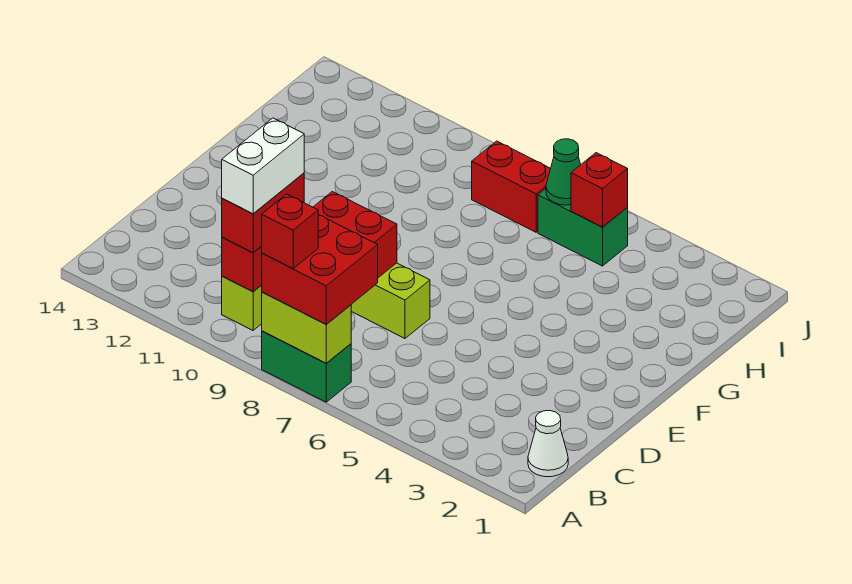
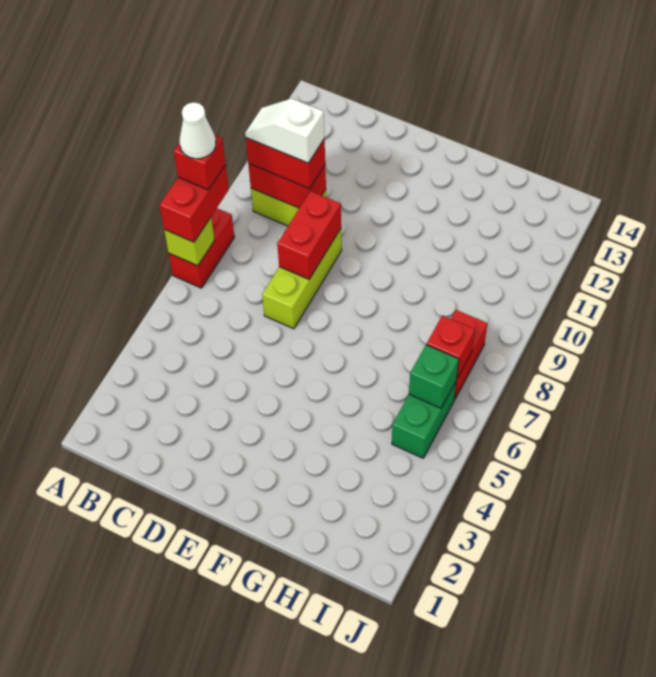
green 1x2 brick [262,331,351,402] -> red 1x2 brick [169,208,234,288]
lime 1x2 brick [262,292,351,363] -> lime 1x1 brick [164,218,215,266]
red 2x2 brick [262,215,378,324] -> red 1x2 brick [160,165,229,242]
white 1x1 cone [528,411,568,477] -> white 1x1 cone moved to [179,102,216,159]
white 1x2 brick [222,118,304,214] -> white 1x2 slope [245,98,325,163]
red 1x1 brick [571,153,628,227] -> red 1x1 brick moved to [427,315,475,378]
green 1x1 cone [546,139,581,205] -> green 1x1 brick [409,345,459,408]

